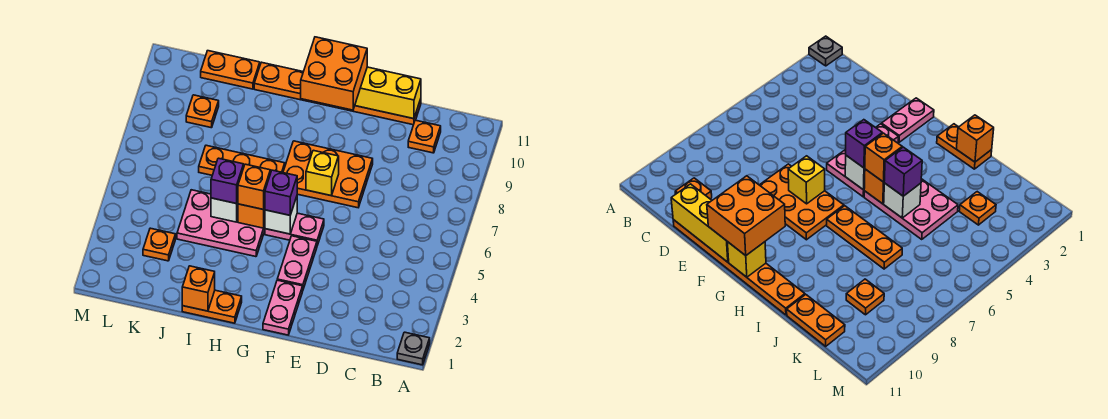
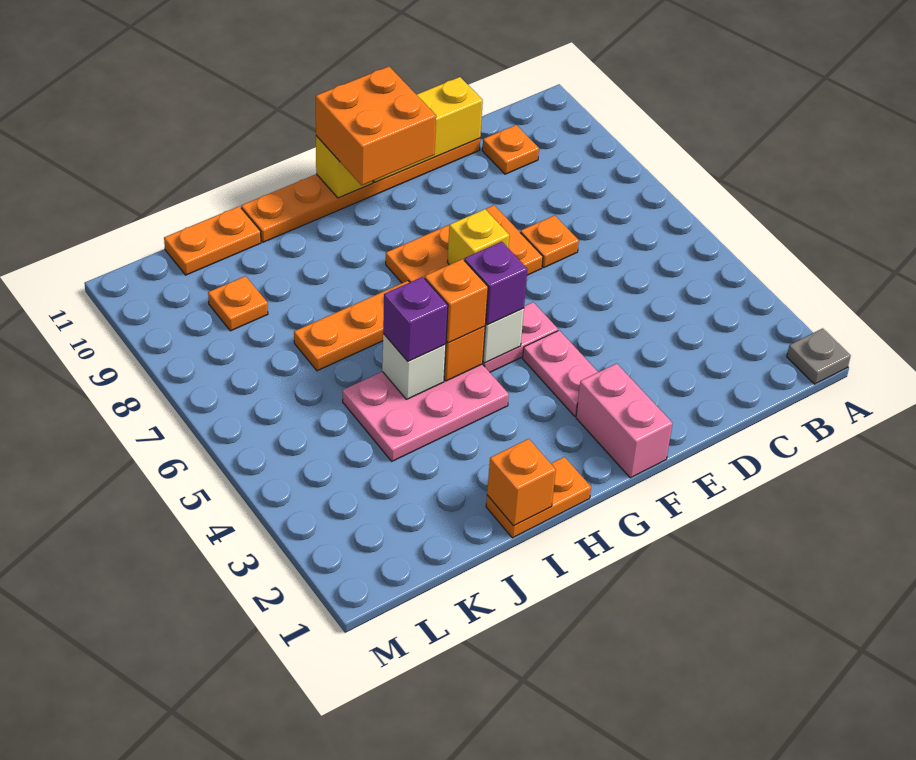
pink 1x2 plate [263,280,303,335] -> pink 1x2 brick [576,363,673,478]
orange 1x1 plate [143,228,175,261] -> orange 1x1 plate moved to [520,215,579,267]

